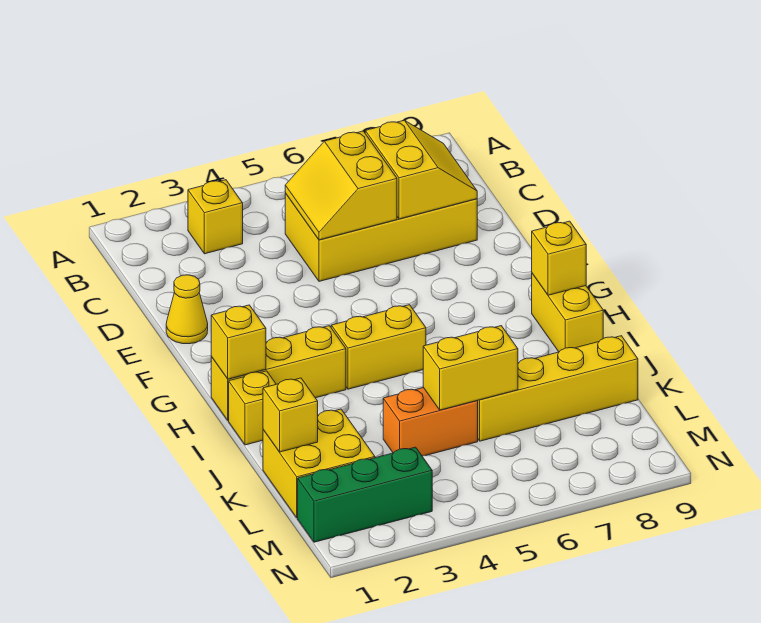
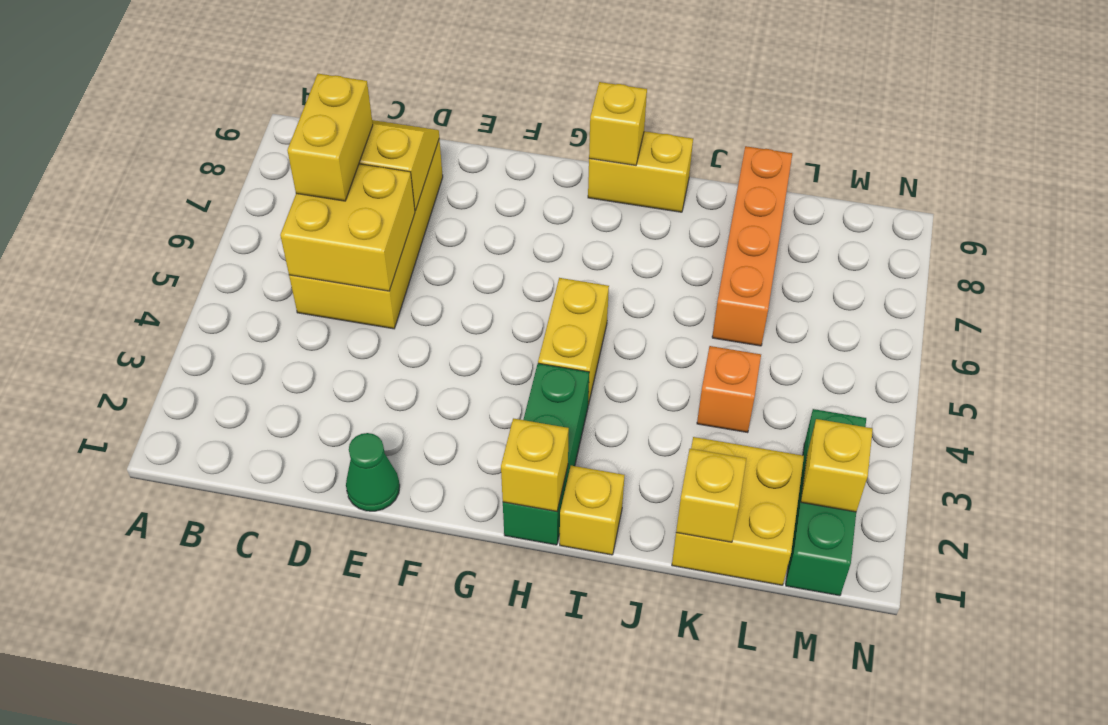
yellow 1x1 brick [188,180,243,254] -> yellow 1x1 brick moved to [801,419,873,512]
yellow 2x2 slope [285,131,397,240] -> yellow 2x2 brick [280,164,415,291]
yellow 1x1 cone [166,275,208,344] -> green 1x1 cone [346,433,400,511]
yellow 1x3 brick [211,326,346,421] -> green 1x3 brick [503,363,589,545]
orange 1x2 brick [383,388,478,456] -> orange 1x1 brick [697,346,761,433]
yellow 1x2 brick [423,326,518,410] -> yellow 1x2 brick moved to [287,74,373,201]
yellow 1x4 brick [478,336,638,441] -> orange 1x4 brick [712,146,792,346]

